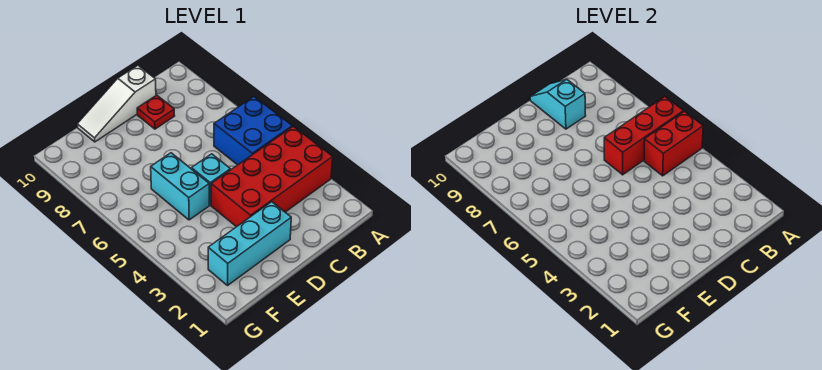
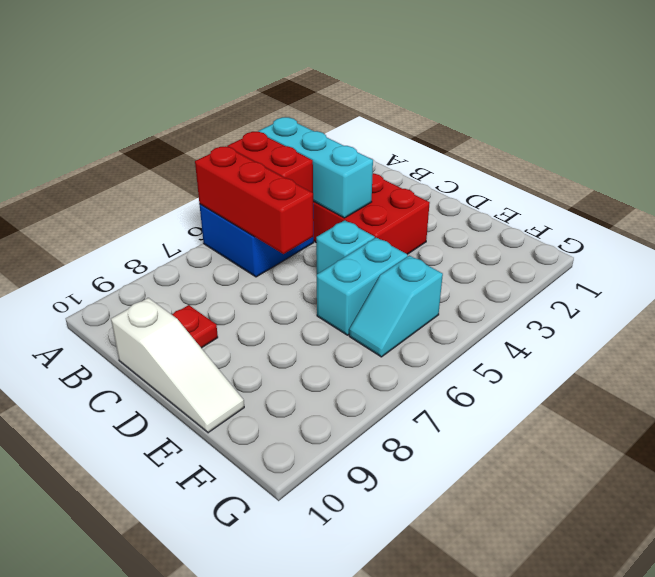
cyan 1x2 slope [530,79,586,129] -> cyan 1x2 slope moved to [349,256,443,357]
cyan 1x3 brick [208,202,291,286] -> cyan 1x3 brick moved to [258,117,373,218]

